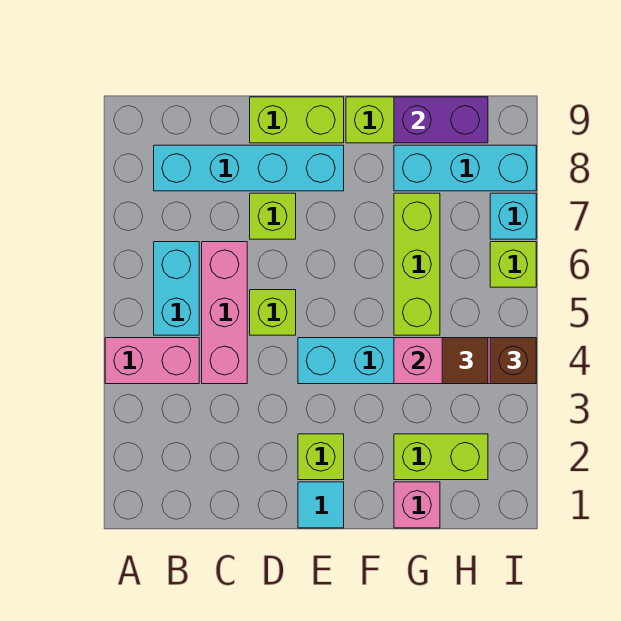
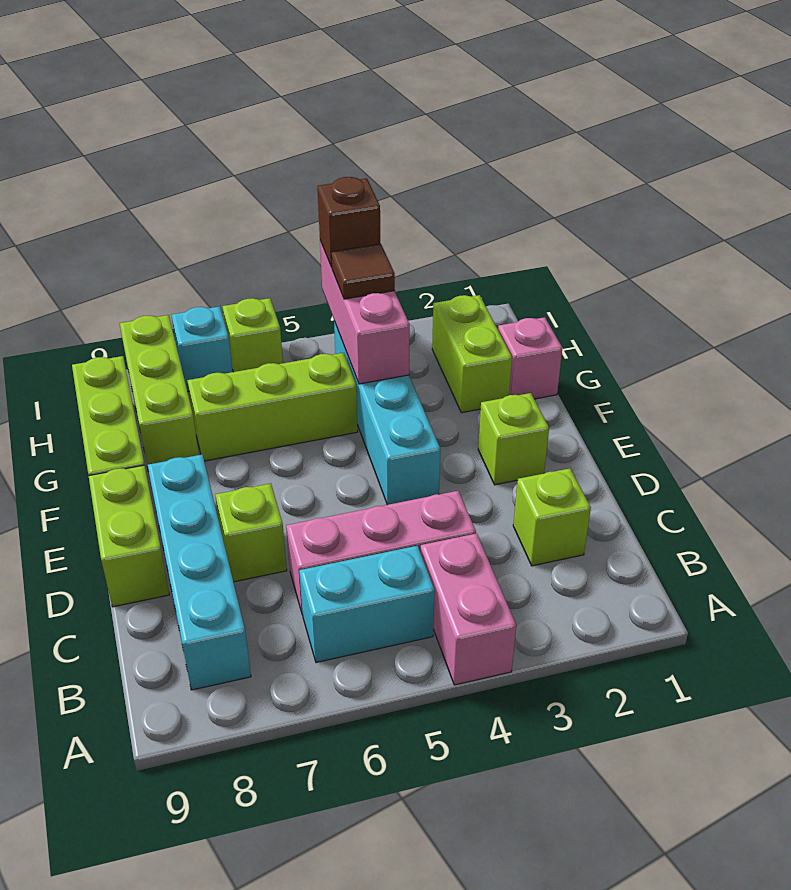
lime 1x1 brick [250,290,296,335] -> lime 1x1 brick moved to [513,468,591,566]
cyan 1x1 tile [298,482,344,528] -> none
cyan 1x3 brick [394,145,536,191] -> lime 1x3 brick [120,315,199,472]
purple 1x2 brick [394,97,488,143] -> none

